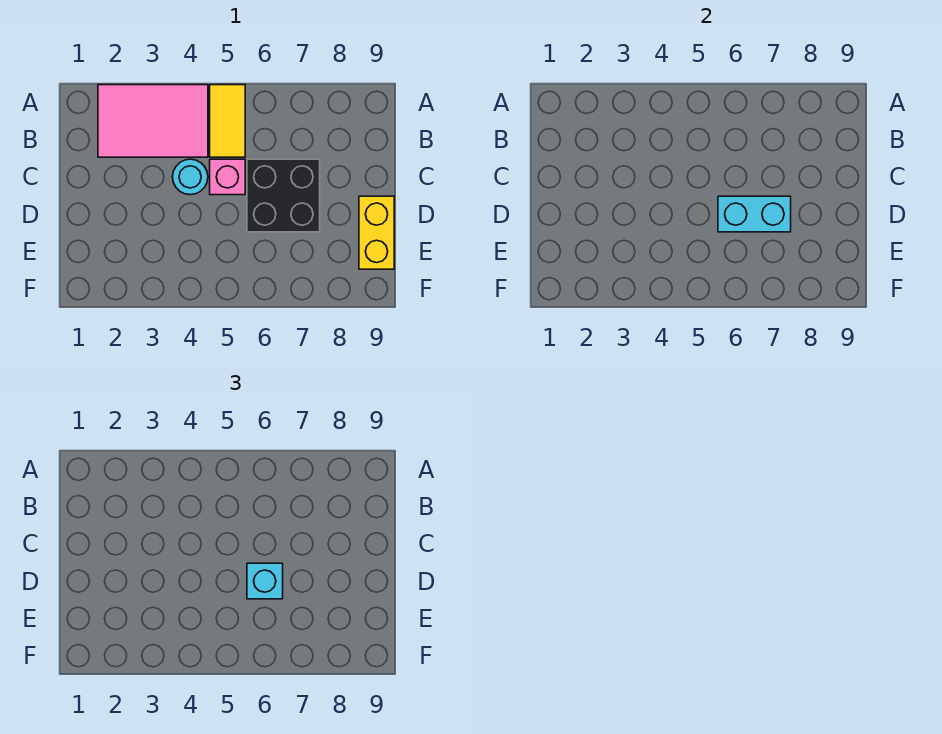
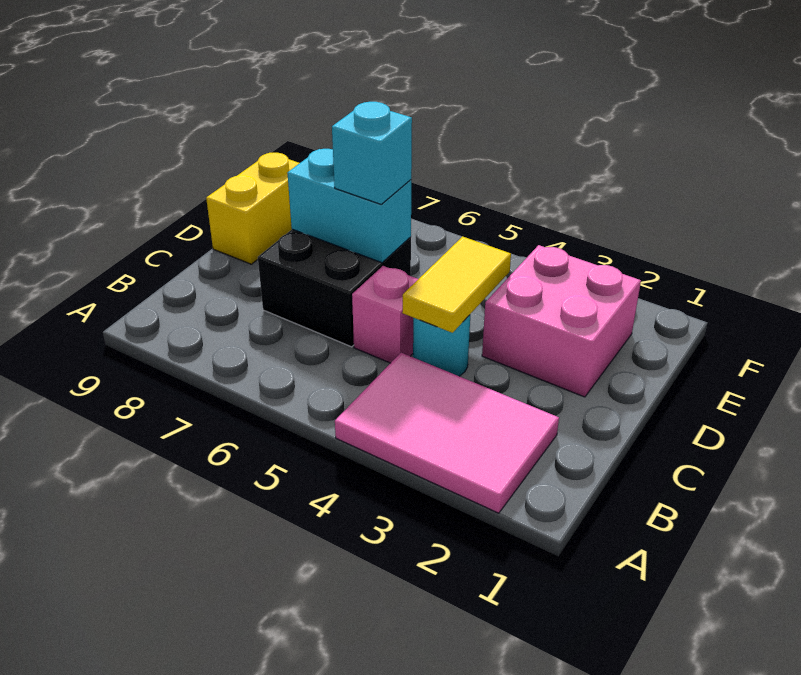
yellow 1x2 tile [210,85,245,157] -> yellow 1x2 tile moved to [402,236,511,333]
none -> pink 2x2 brick [482,245,641,397]

